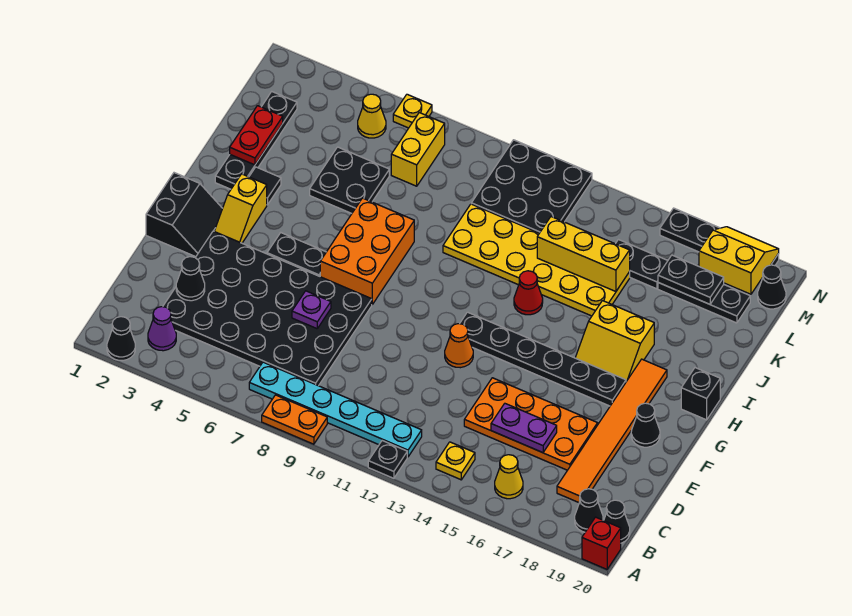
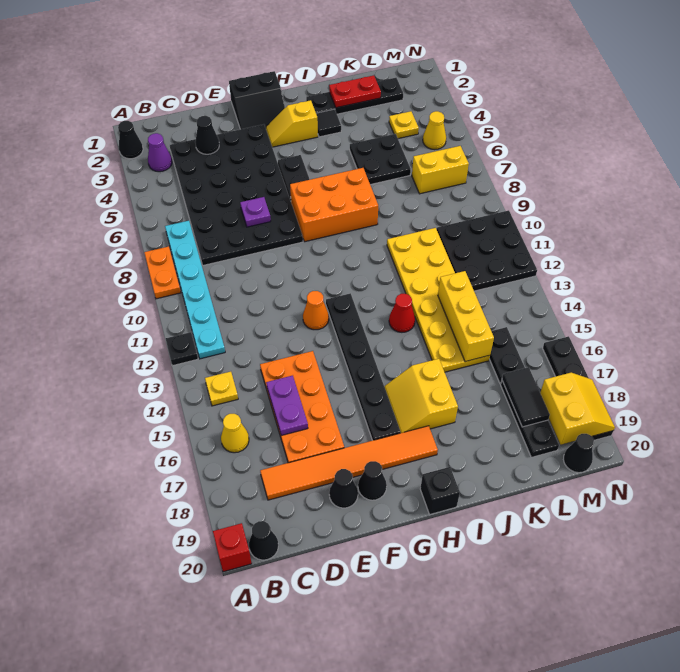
black 1x1 cone [575,489,603,532] -> black 1x1 cone moved to [329,469,358,508]
black 1x2 plate [658,255,724,304] -> black 1x2 tile [502,367,550,427]
yellow 1x1 plate [393,94,432,128] -> yellow 1x1 plate moved to [389,111,419,139]

